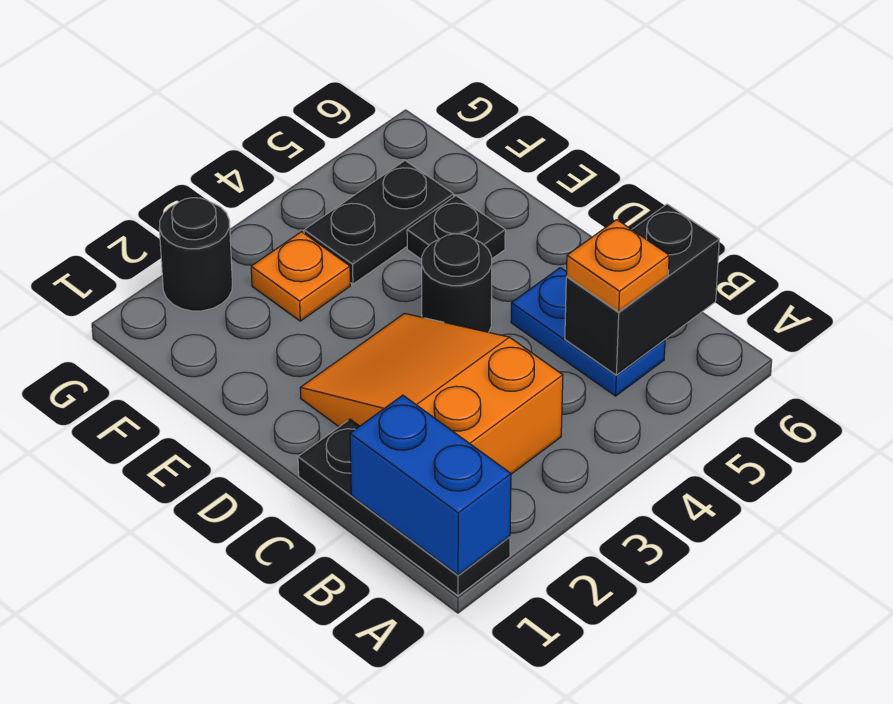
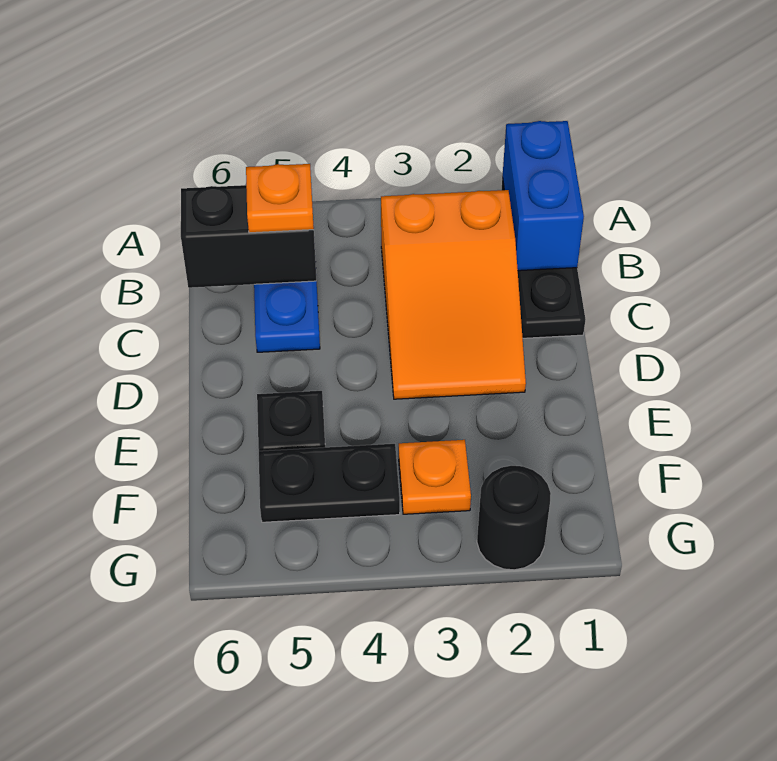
black 1x1 round brick [422,234,492,332] -> none

